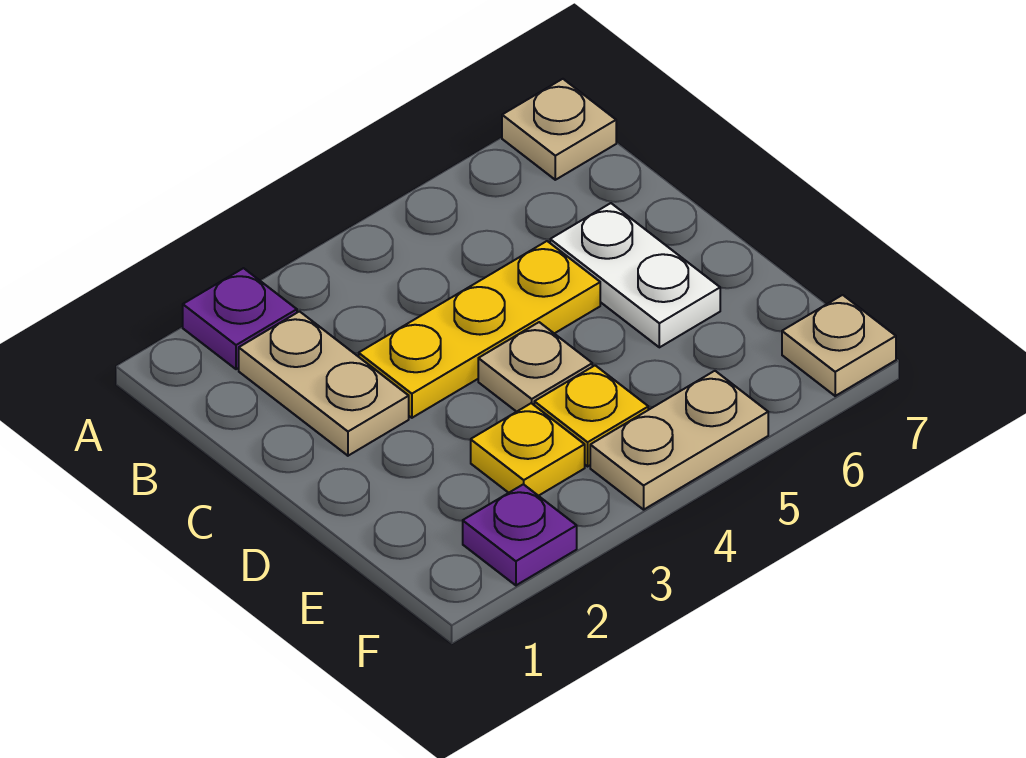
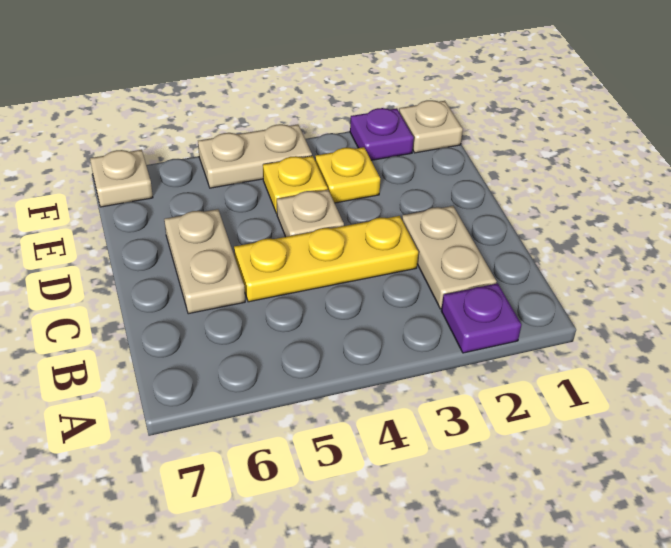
tan 1x1 plate [502,79,616,180] -> tan 1x1 plate moved to [399,100,463,153]
white 1x2 plate [550,203,720,347] -> tan 1x2 plate [164,209,245,314]

